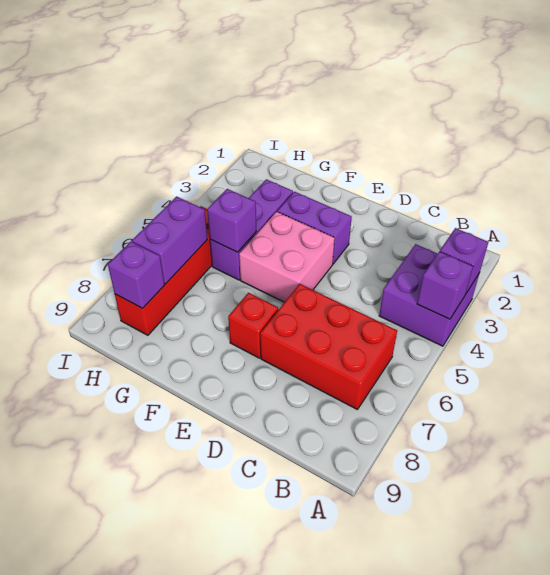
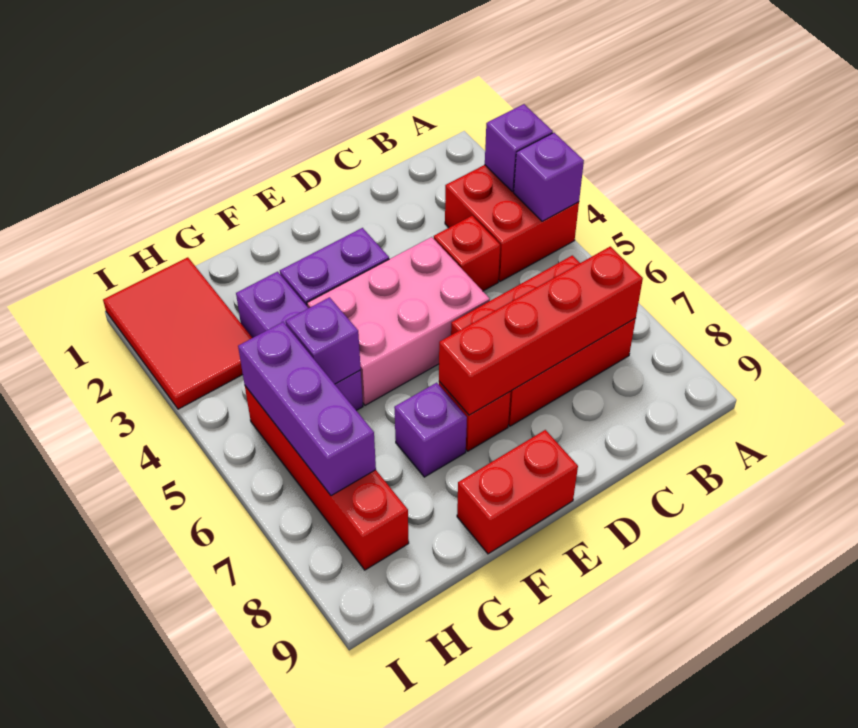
purple 2x2 brick [379,244,479,346] -> red 2x2 brick [445,165,579,281]
none -> red 1x4 brick [439,247,643,415]
none -> red 1x1 brick [434,216,500,291]
pink 2x2 brick [239,212,335,302] -> pink 2x3 brick [307,237,490,405]
none -> red 1x2 brick [457,430,578,554]
none -> red 2x3 tile [103,257,252,409]
purple 1x2 brick [132,197,207,284] -> purple 1x3 brick [238,322,376,496]
purple 1x1 brick [108,241,164,308] -> purple 1x1 brick moved to [394,383,467,477]

